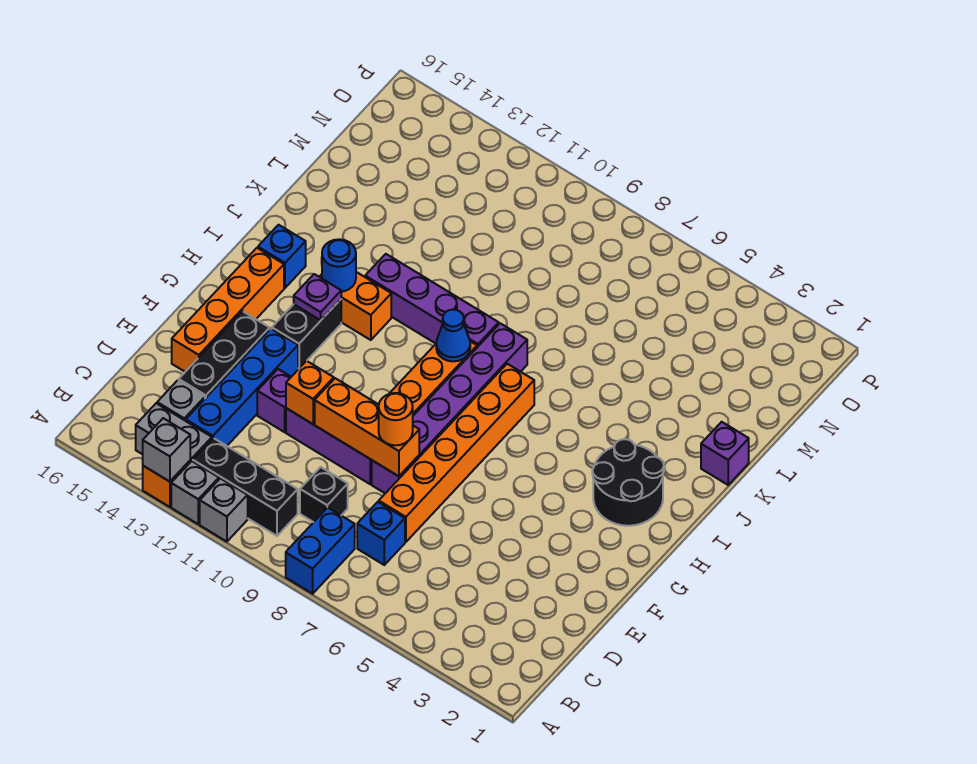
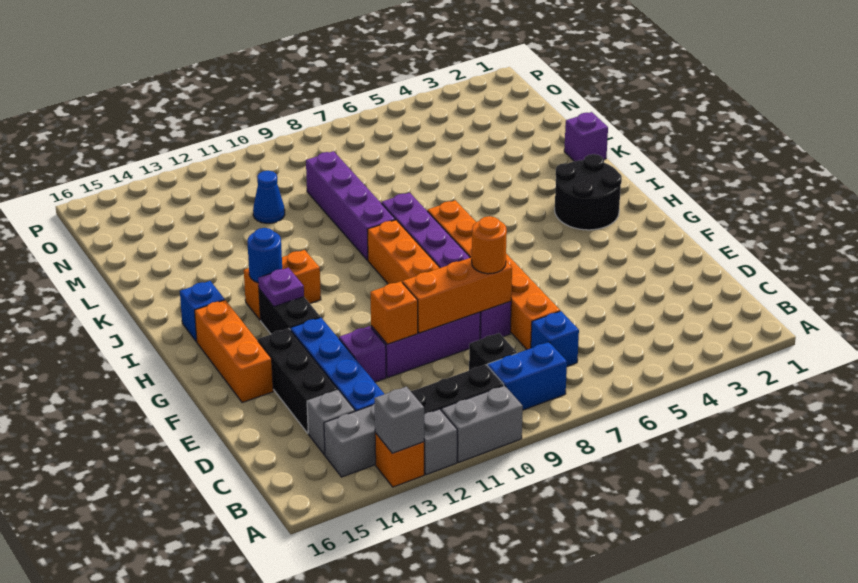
blue 1x2 brick [286,507,355,594] -> blue 1x2 brick turned to [488,342,567,410]
grey 1x1 brick [200,478,248,542] -> grey 1x2 brick [441,385,523,462]
orange 1x4 brick [172,248,284,372] -> orange 1x3 brick [195,300,273,403]
blue 1x1 cone [436,310,470,361] -> blue 1x1 cone moved to [253,171,285,223]
purple 1x4 brick [365,254,499,347] -> purple 1x4 brick turned to [306,151,395,260]

